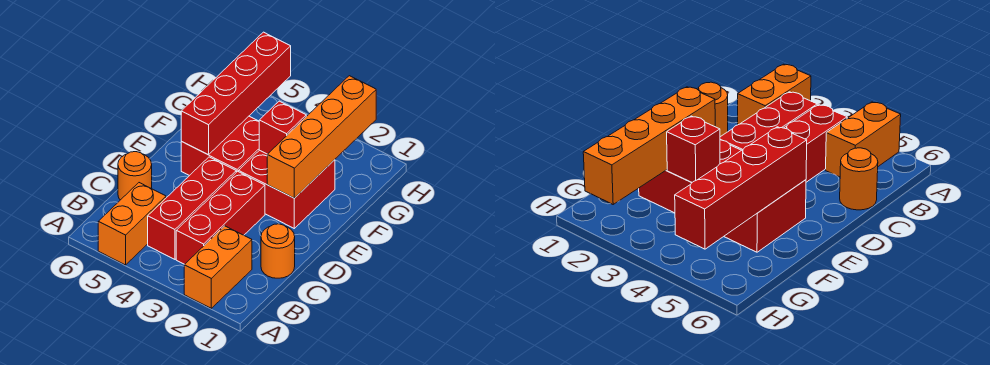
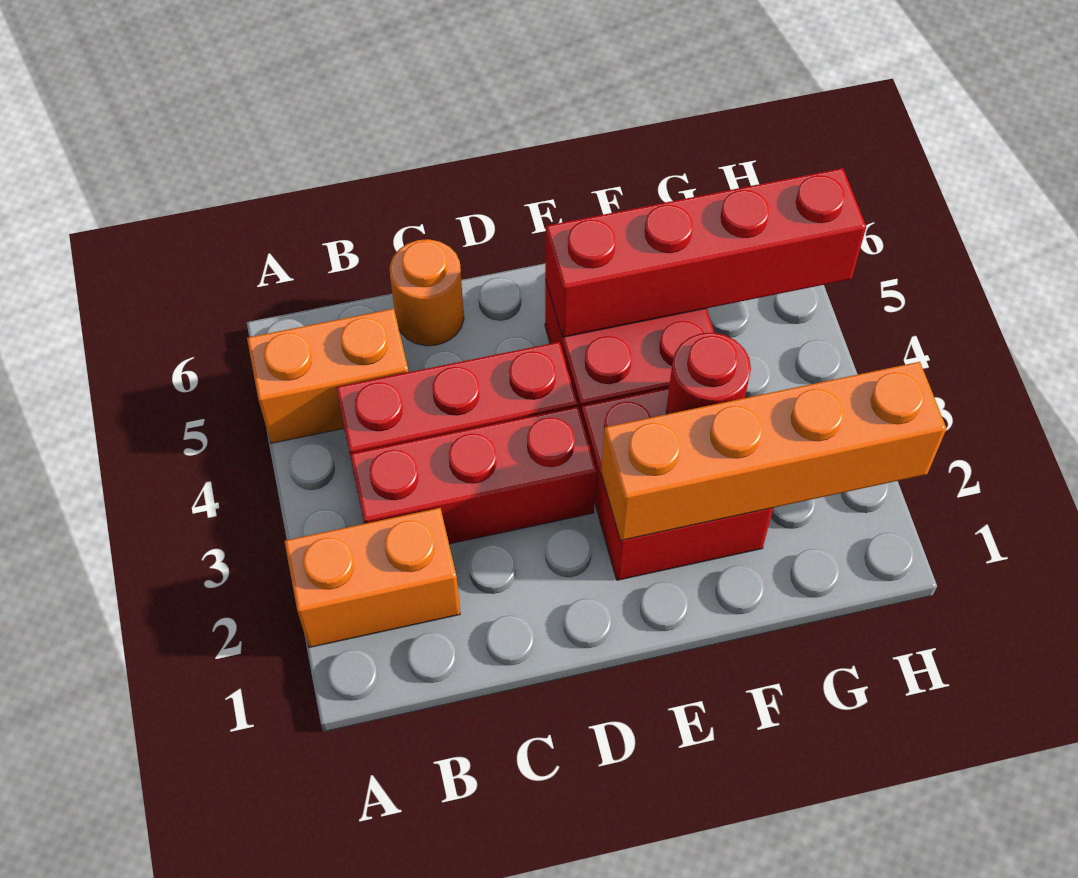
orange 1x1 round brick [261,224,295,278] -> none
red 1x1 brick [259,101,306,154] -> red 1x1 round brick [666,333,751,414]

